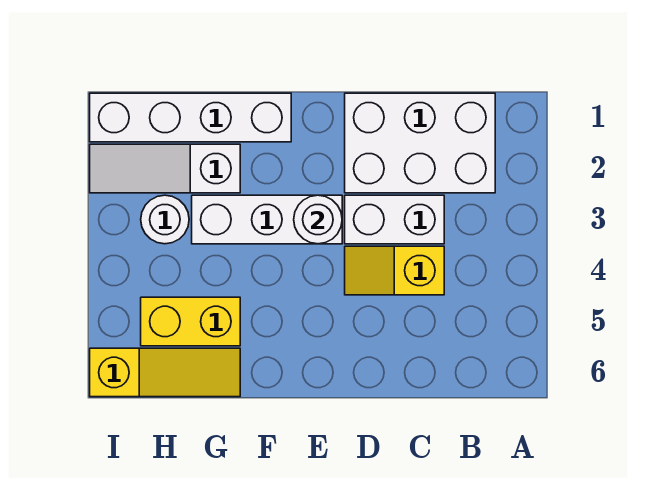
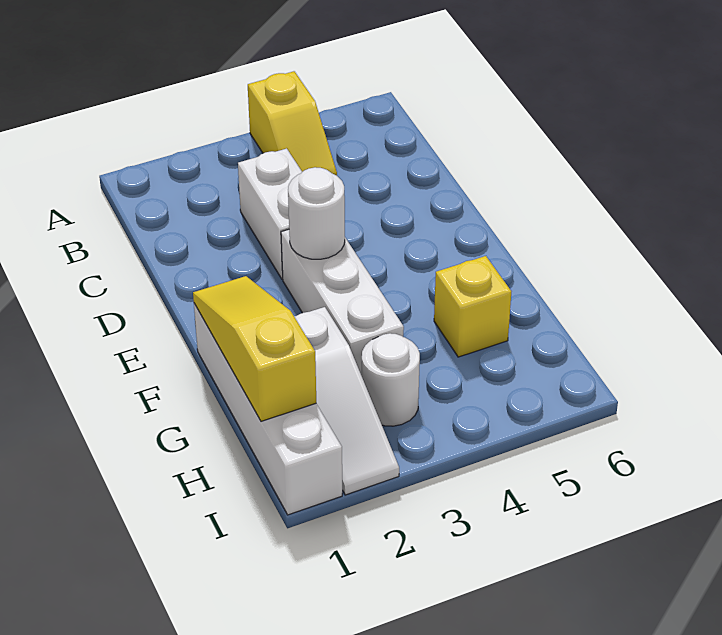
white 2x3 brick [345,93,495,193] -> none
yellow 1x2 slope [345,246,444,295] -> yellow 1x2 slope moved to [248,71,337,176]
yellow 1x2 brick [141,297,240,346] -> yellow 1x1 brick [434,256,511,357]
yellow 1x3 slope [90,348,240,397] -> yellow 1x3 slope moved to [193,276,316,421]

